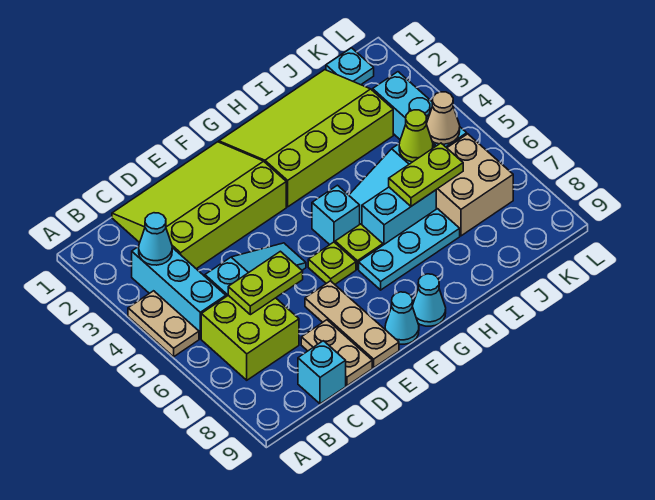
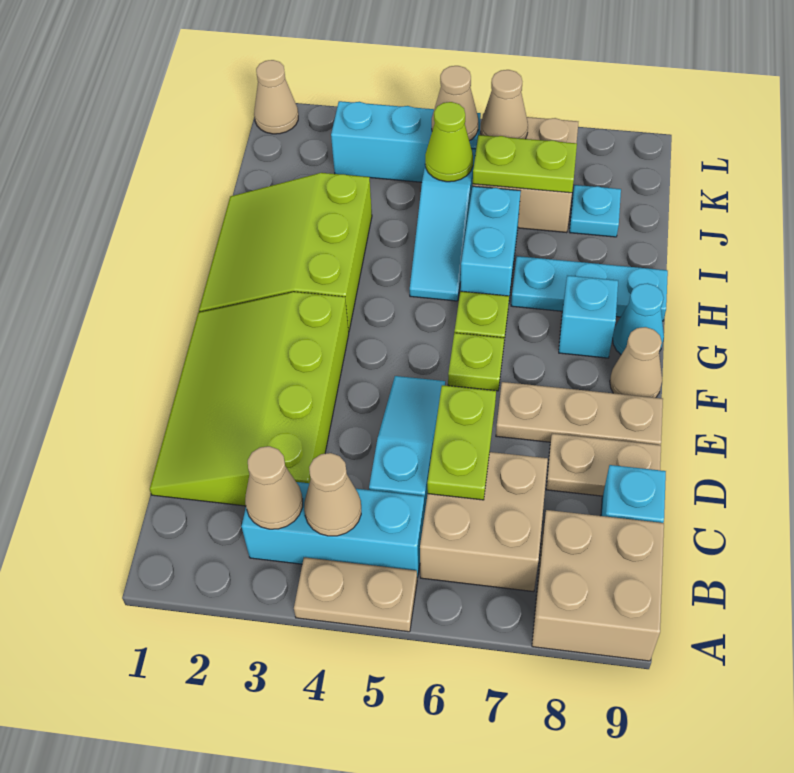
none -> tan 2x2 brick [532,510,664,661]
cyan 1x1 cone [139,213,172,265] -> tan 1x1 cone [245,446,303,529]
none -> tan 1x1 cone [304,453,361,536]
lime 2x2 brick [201,295,299,380] -> tan 2x2 brick [420,452,548,592]
cyan 1x1 cone [385,292,419,344] -> tan 1x1 cone [610,327,662,398]
lime 3x4 slope [219,70,393,207] -> lime 3x3 slope [199,173,372,331]
cyan 1x1 brick [312,185,360,245] -> cyan 1x1 brick moved to [559,275,618,358]
cyan 1x3 plate [359,209,460,290] -> cyan 1x3 plate turned to [511,256,668,321]
lime 1x2 plate [389,143,463,206] -> lime 1x2 plate turned to [473,135,577,193]
cyan 1x1 plate [326,48,374,85] -> cyan 1x1 plate moved to [570,185,621,237]
none -> tan 1x1 cone [481,70,528,139]
none -> tan 1x1 cone [254,60,298,134]

